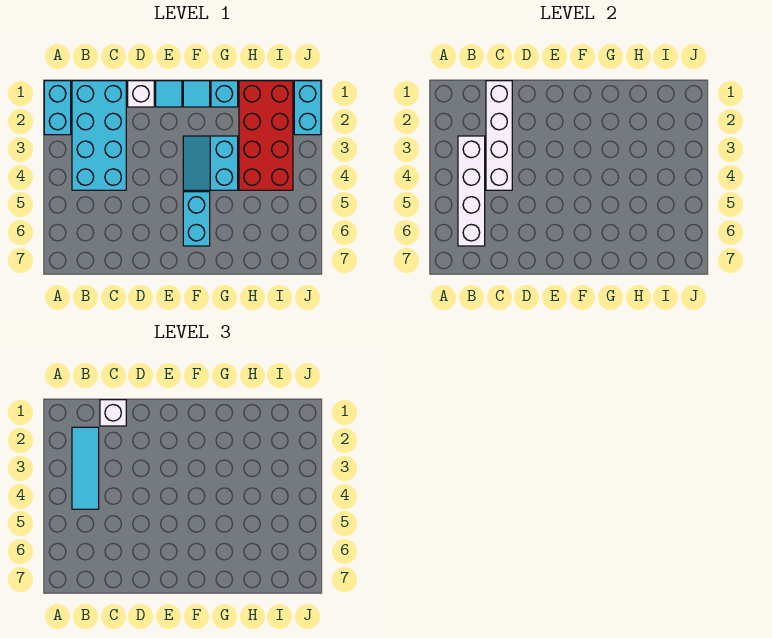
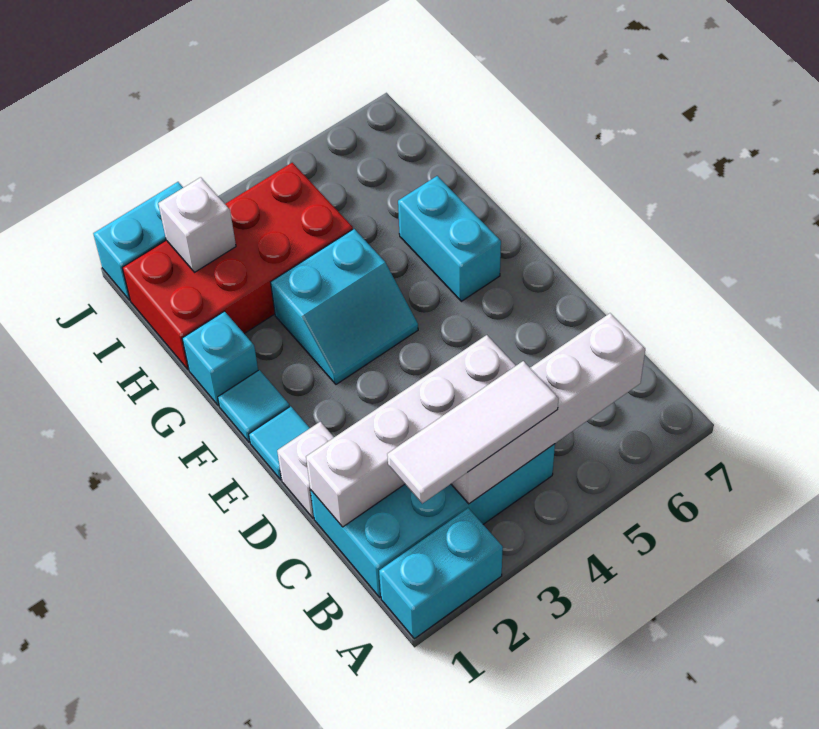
cyan 1x3 tile [72,427,99,509] -> white 1x3 tile [387,361,559,503]
white 1x1 brick [100,400,126,426] -> white 1x1 brick moved to [158,177,236,272]
cyan 1x2 brick [183,192,210,246] -> cyan 1x2 brick turned to [398,176,501,301]

